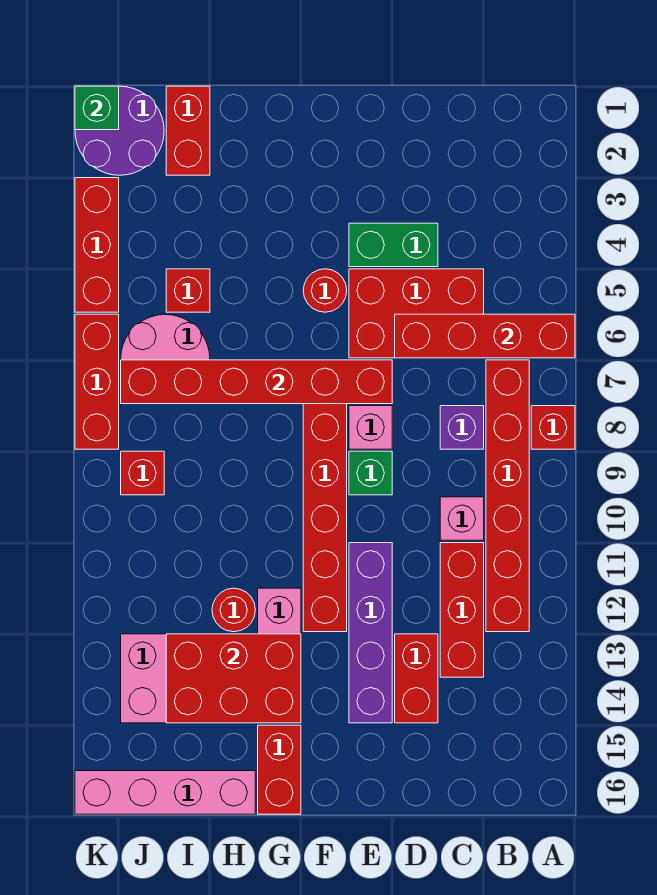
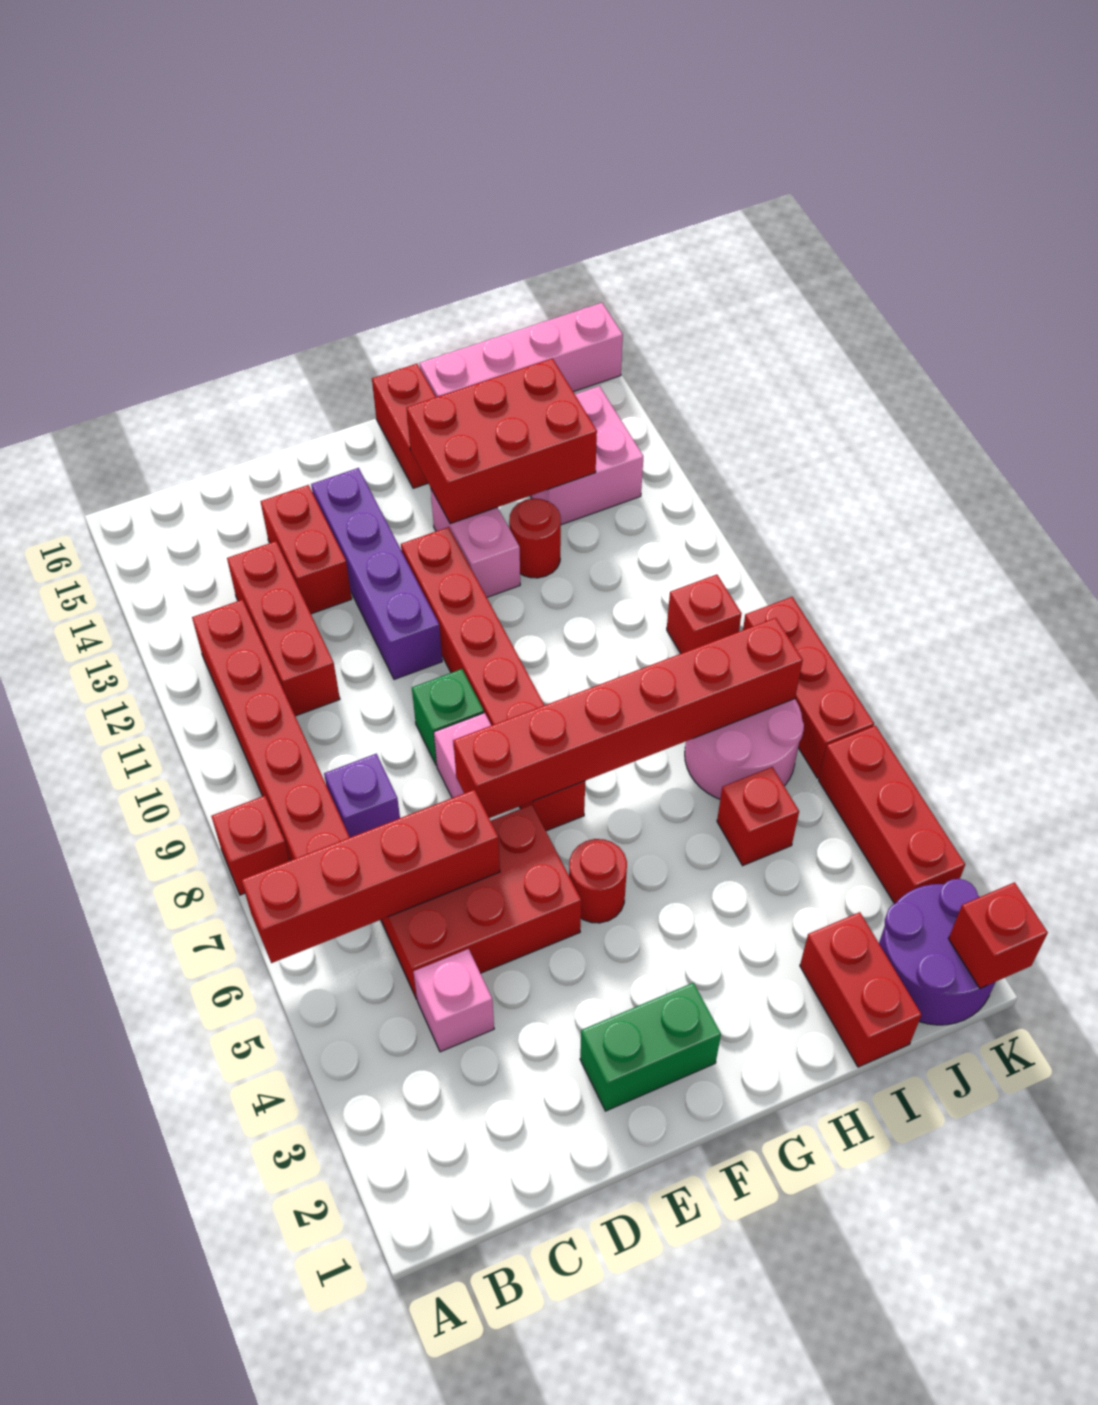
pink 1x1 brick [440,497,484,540] -> pink 1x1 brick moved to [413,949,494,1052]
green 1x2 brick [349,223,438,267] -> green 1x2 brick moved to [580,983,721,1111]
green 1x1 brick [75,86,119,130] -> red 1x1 brick [949,882,1048,988]

